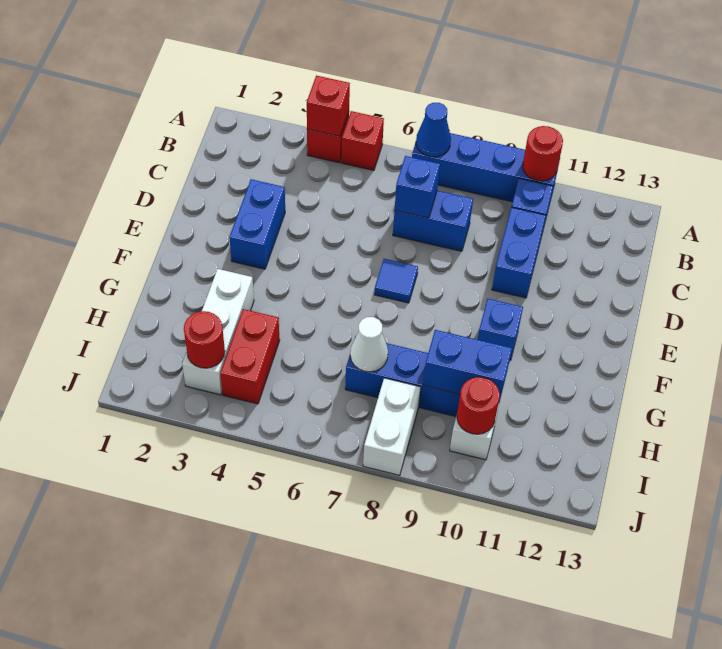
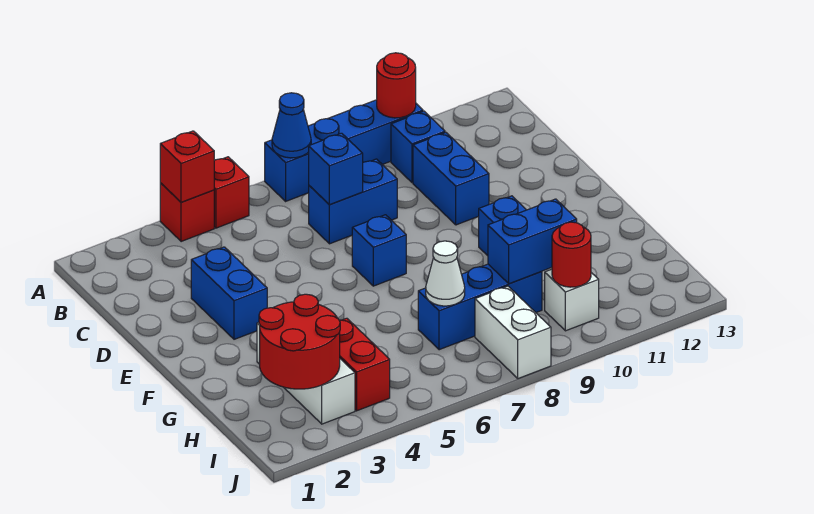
blue 1x1 tile [375,259,418,303] -> blue 1x1 brick [352,215,406,286]
red 1x1 round brick [184,311,225,368] -> red 2x2 round brick [259,294,340,389]

